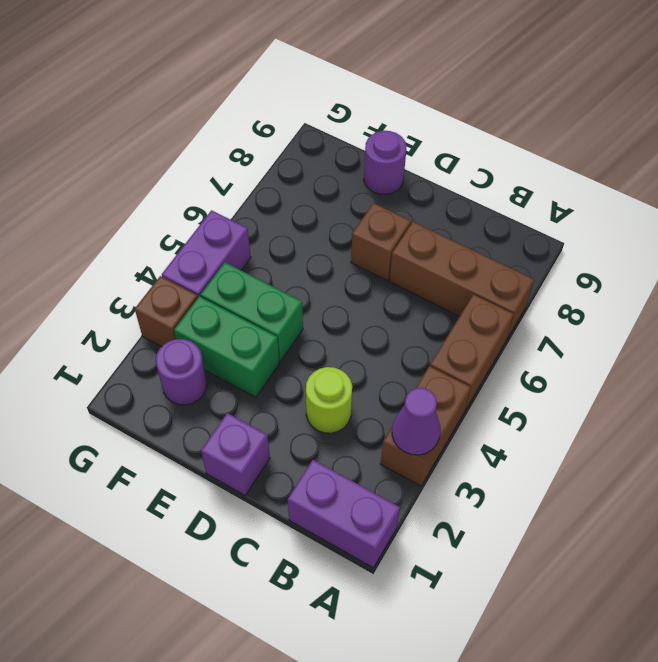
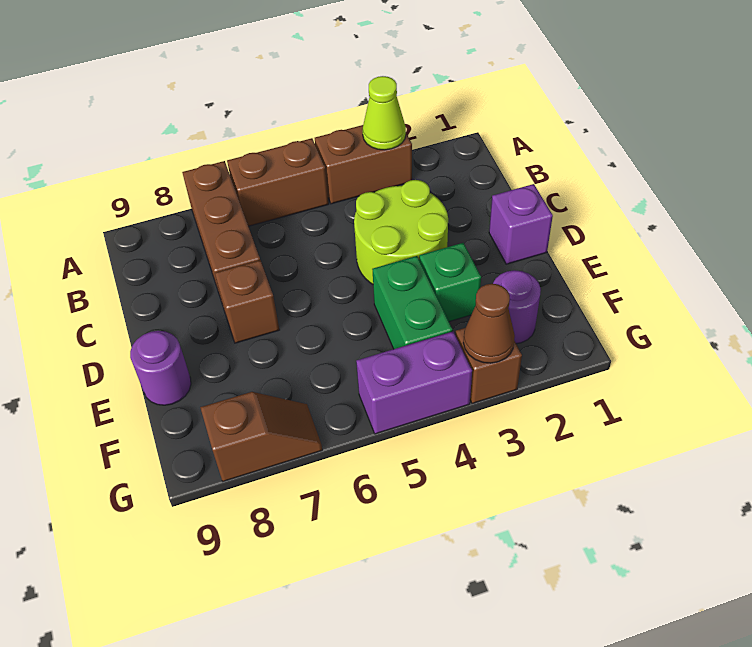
purple 1x2 brick [288,460,400,568] -> none
purple 1x1 cone [392,388,440,455] -> lime 1x1 cone [363,76,406,150]
lime 1x1 round brick [306,367,352,433] -> lime 2x2 round brick [354,180,448,284]
green 1x2 brick [174,296,279,397] -> green 1x1 brick [419,243,481,322]
none -> brown 1x1 cone [463,284,515,363]
none -> brown 1x2 slope [200,392,322,481]

